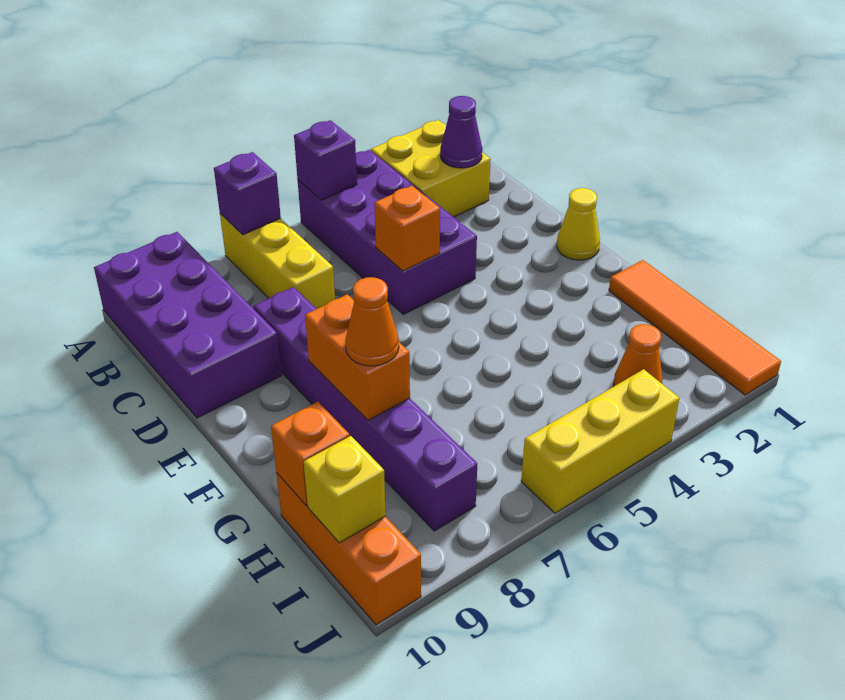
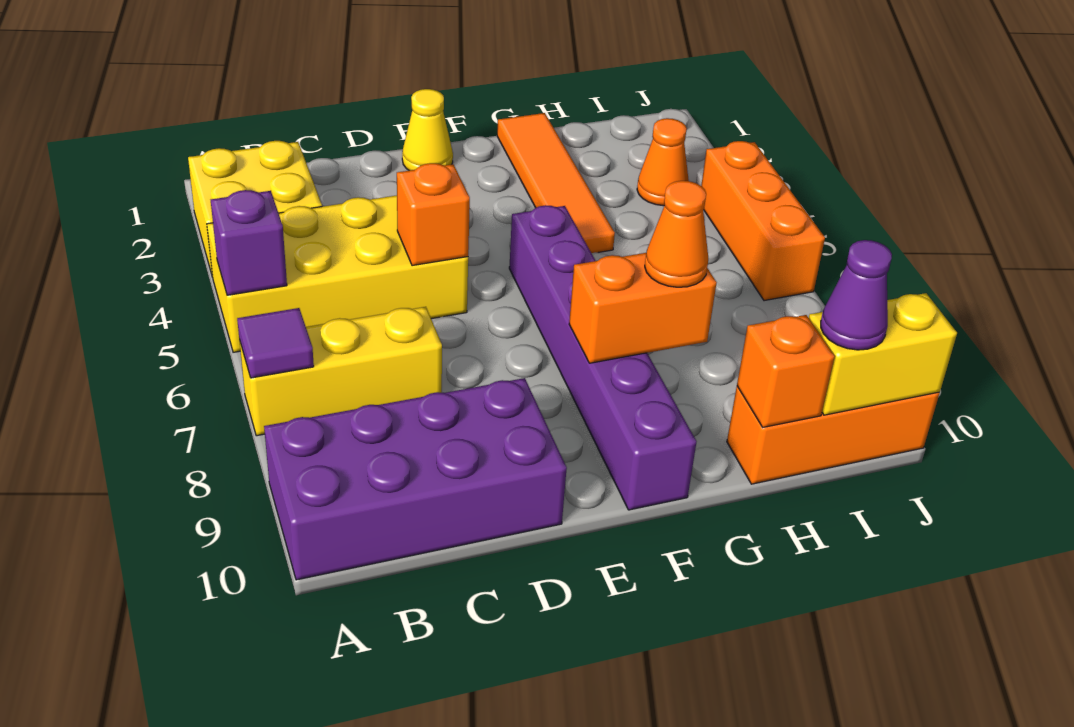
purple 2x4 brick [298,150,477,314] -> yellow 2x4 brick [207,195,468,352]
purple 1x1 brick [214,152,281,235] -> purple 1x1 tile [237,308,314,378]
purple 1x1 cone [440,96,482,168] -> purple 1x1 cone moved to [821,240,892,350]
purple 1x6 brick [254,287,477,531] -> purple 1x6 brick turned to [509,205,697,510]
orange 1x4 tile [609,260,781,395] -> orange 1x4 tile turned to [497,113,615,253]
yellow 1x1 brick [304,436,386,543] -> yellow 1x2 brick [808,293,957,415]
yellow 1x3 brick [521,369,679,513] -> orange 1x3 brick [701,141,825,301]

